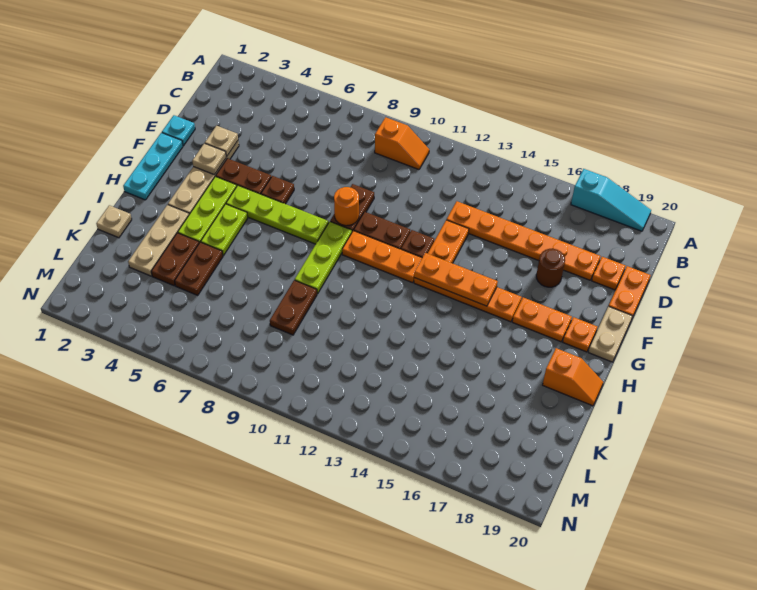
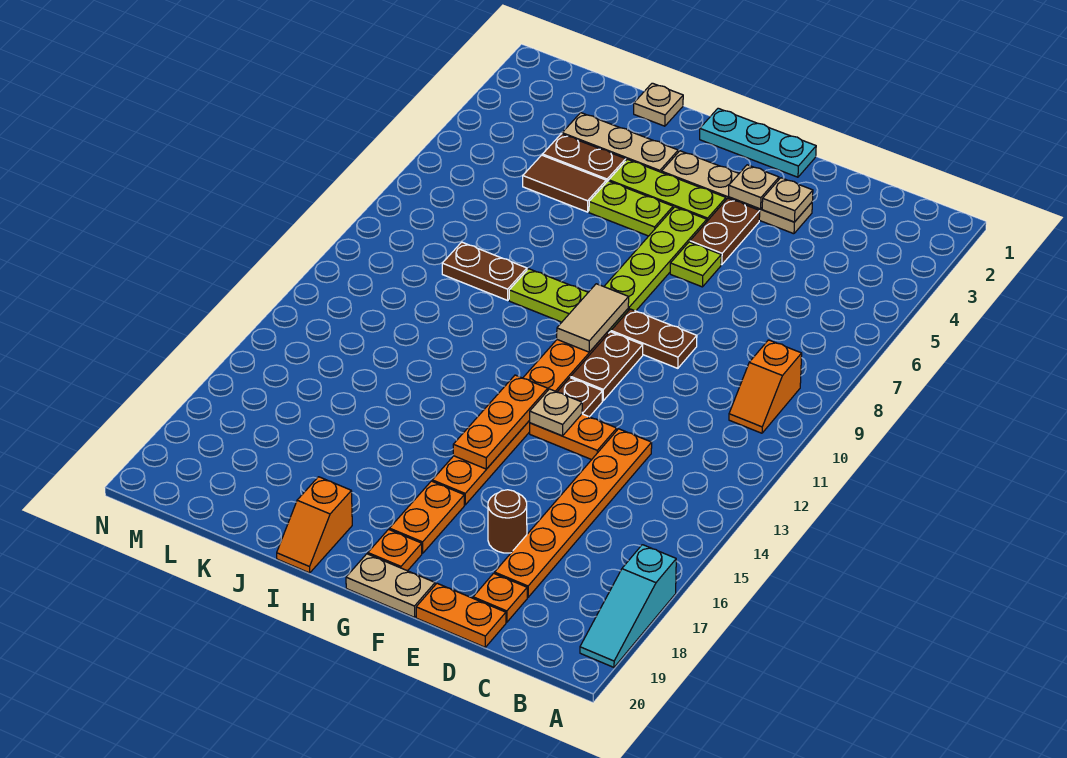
cyan 1x1 plate [162,115,195,146] -> none
brown 1x1 plate [261,176,294,204] -> lime 1x1 plate [670,242,721,287]
orange 1x1 round brick [334,187,359,226] -> none
none -> tan 1x1 plate [529,389,582,436]
none -> tan 1x2 tile [557,284,629,352]
brown 1x2 plate [175,242,223,295] -> brown 1x2 tile [523,155,606,212]

